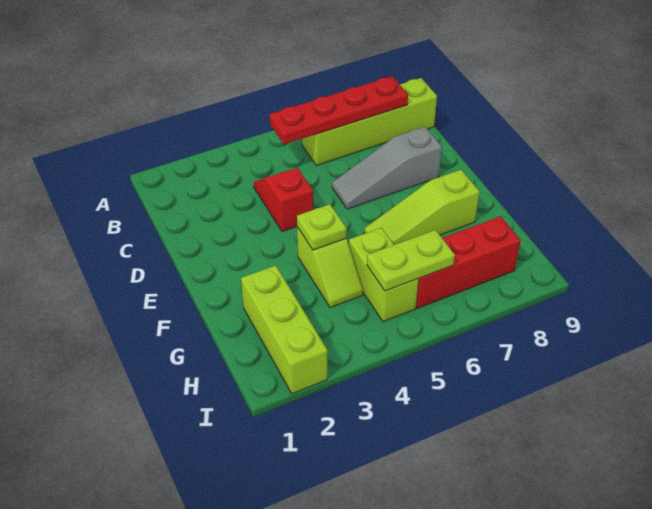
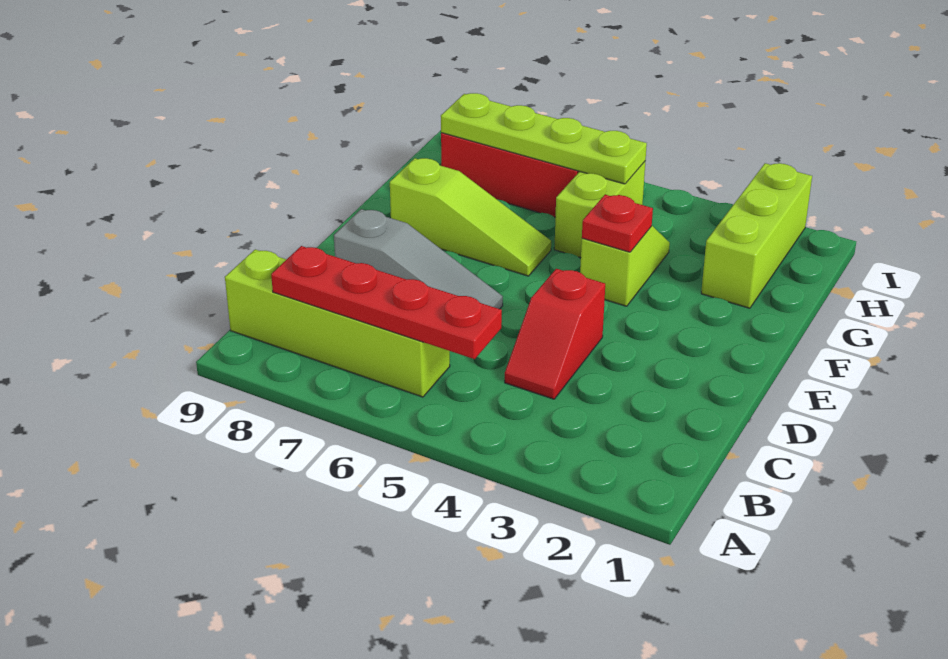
lime 1x1 plate [297,204,347,250] -> red 1x1 plate [582,195,653,252]
lime 1x2 plate [367,230,455,291] -> lime 1x4 plate [441,93,647,184]

